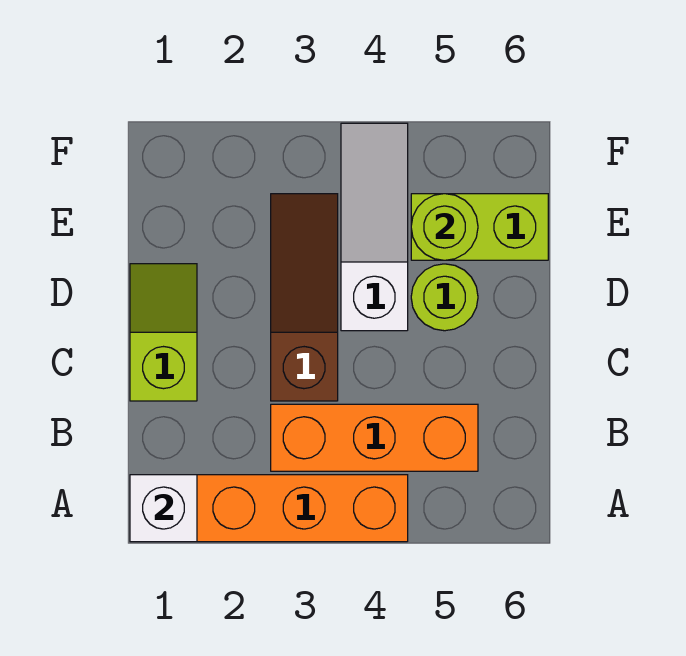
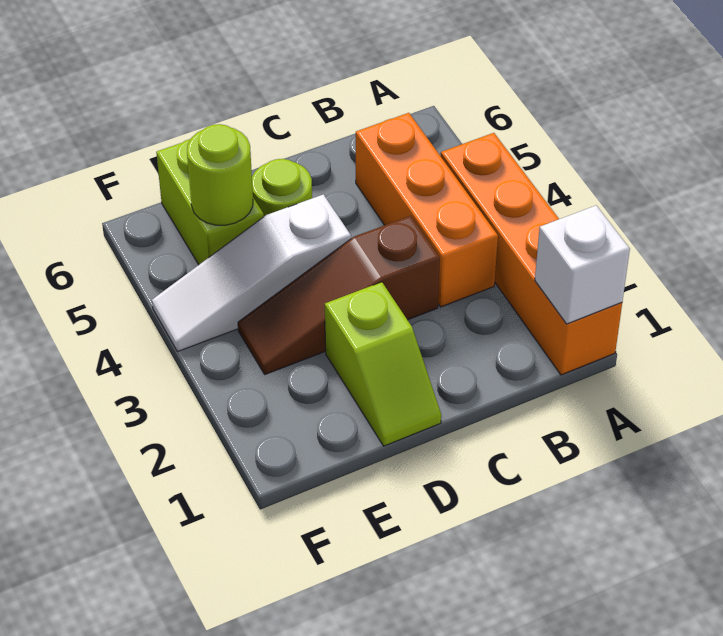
lime 1x2 slope [130,264,197,401] -> lime 1x2 slope turned to [325,282,441,446]

